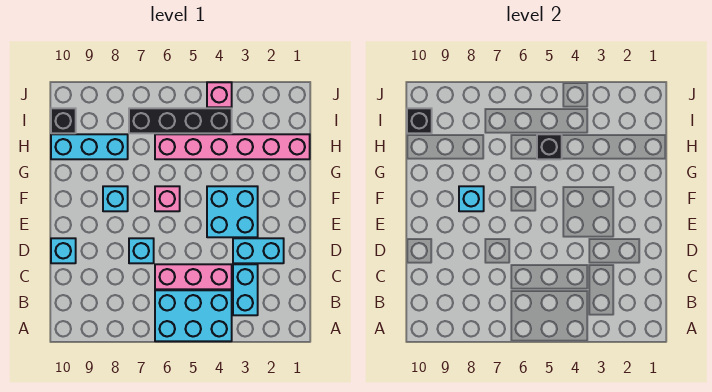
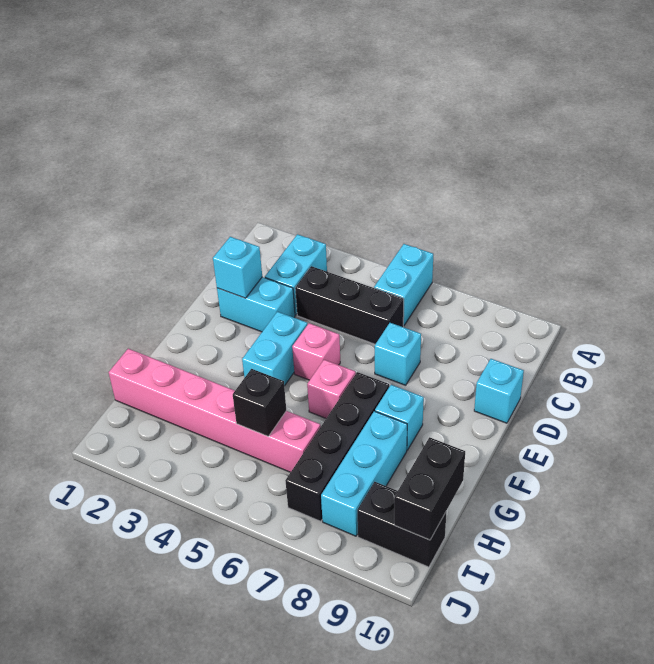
cyan 2x3 brick [155,290,232,341] -> cyan 1x2 brick [374,244,433,326]
pink 1x3 brick [155,264,232,289] -> black 1x3 brick [295,266,404,344]
cyan 2x2 brick [207,186,258,237] -> cyan 1x2 brick [242,312,307,386]
cyan 1x1 brick [459,186,484,211] -> cyan 1x1 brick moved to [213,237,262,298]
cyan 1x3 brick [51,134,128,159] -> cyan 1x3 brick turned to [321,411,407,536]
black 1x4 brick [129,108,232,133] -> black 1x4 brick turned to [285,372,389,521]
black 1x1 brick [51,108,76,133] -> black 1x2 brick [357,482,447,567]
black 1x1 brick [407,108,432,133] -> black 1x2 brick [394,437,465,540]
pink 1x1 brick [207,82,232,107] -> pink 1x1 brick moved to [292,323,340,380]

